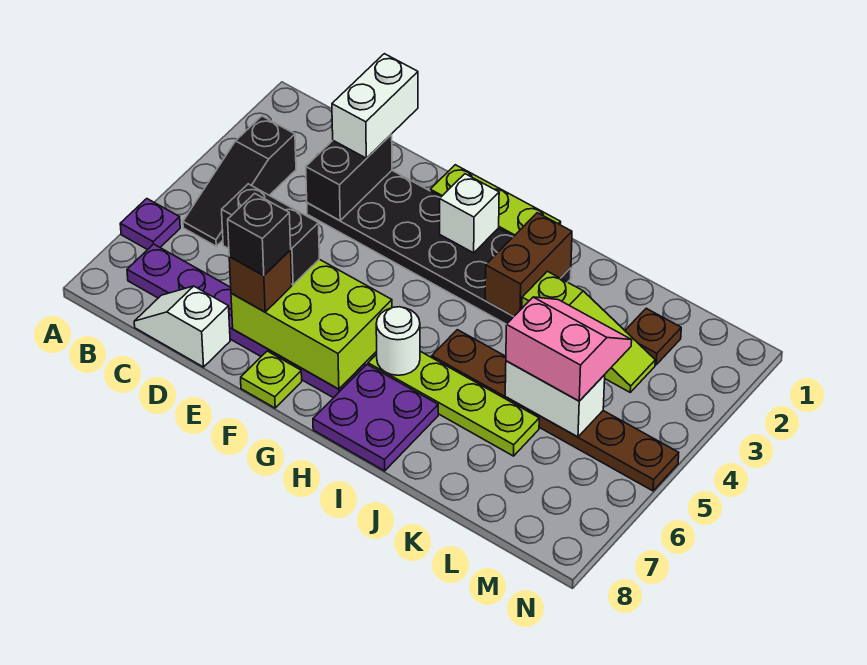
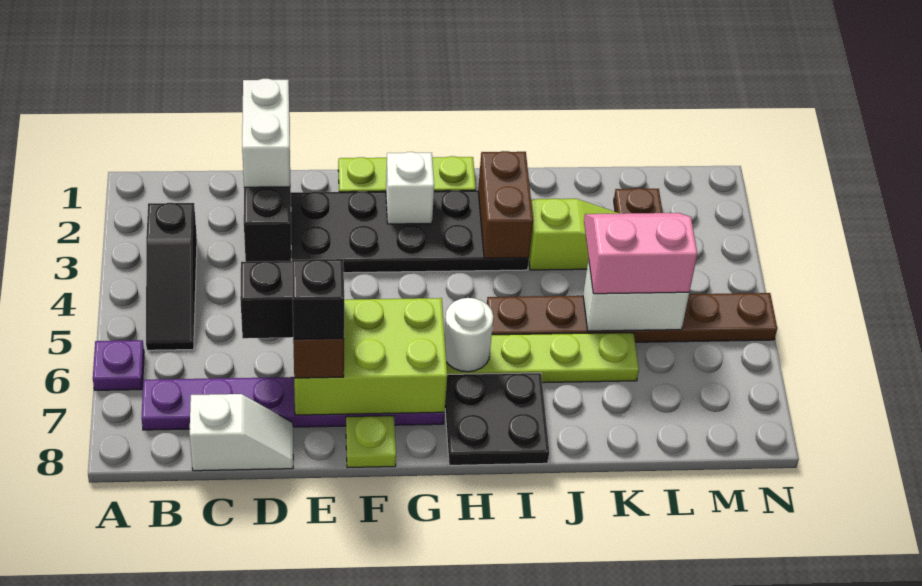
white 1x2 slope [134,286,230,367] -> white 1x2 slope turned to [189,394,293,471]
purple 2x2 plate [313,365,438,471] -> black 2x2 plate [445,373,549,465]

